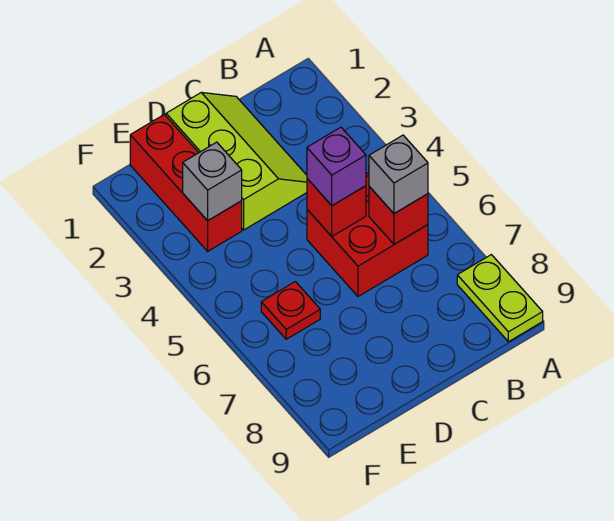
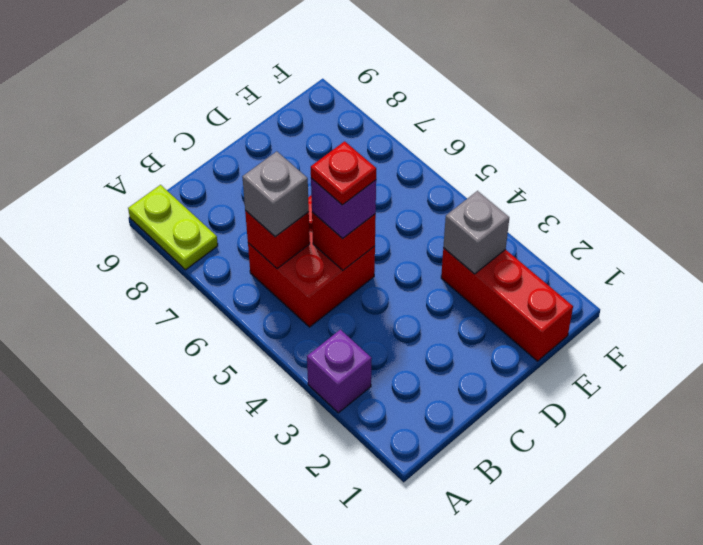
none -> purple 1x1 brick [307,330,372,413]
lime 2x3 slope [166,92,307,230] -> none
red 1x1 plate [261,282,320,339] -> red 1x1 plate moved to [311,141,376,205]

